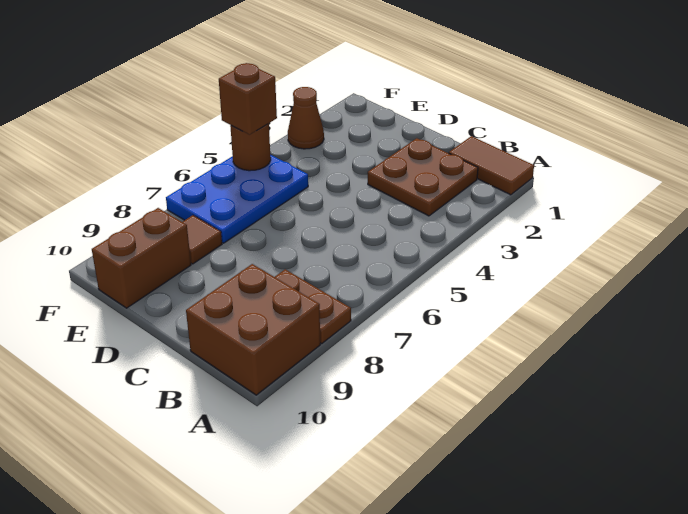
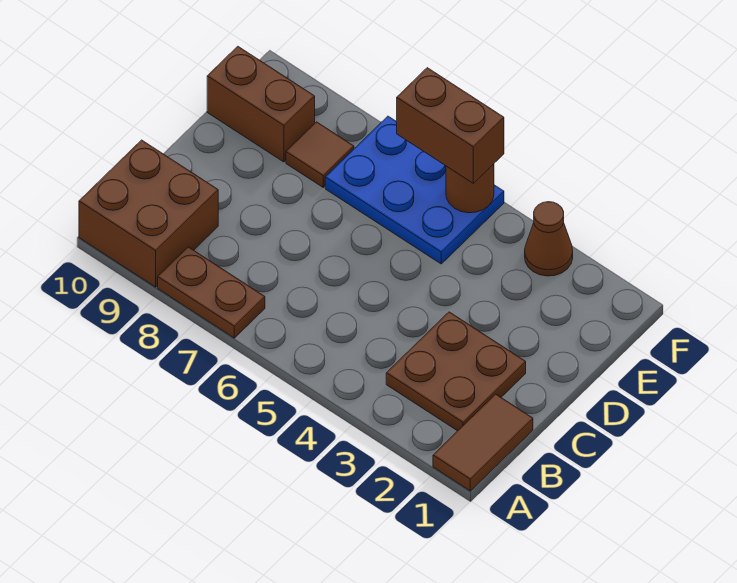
brown 1x2 plate [275,269,351,344] -> brown 1x2 plate turned to [158,247,265,338]
brown 1x1 brick [219,63,277,135] -> brown 1x2 brick [397,68,504,183]

